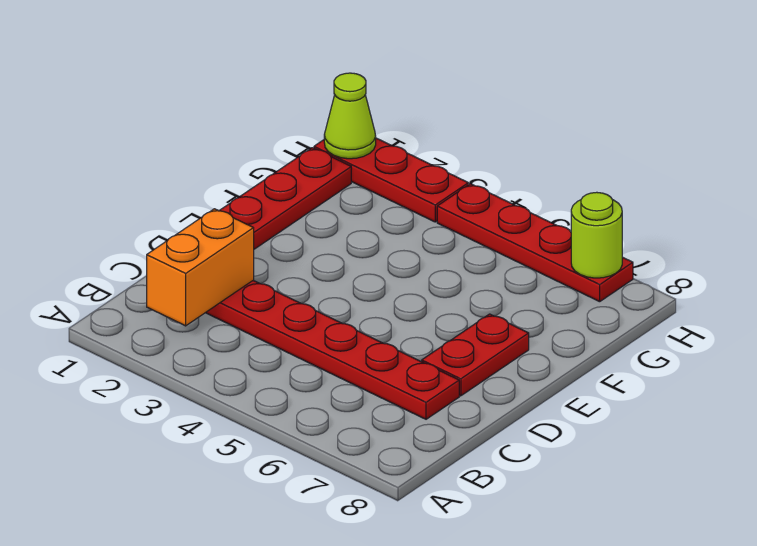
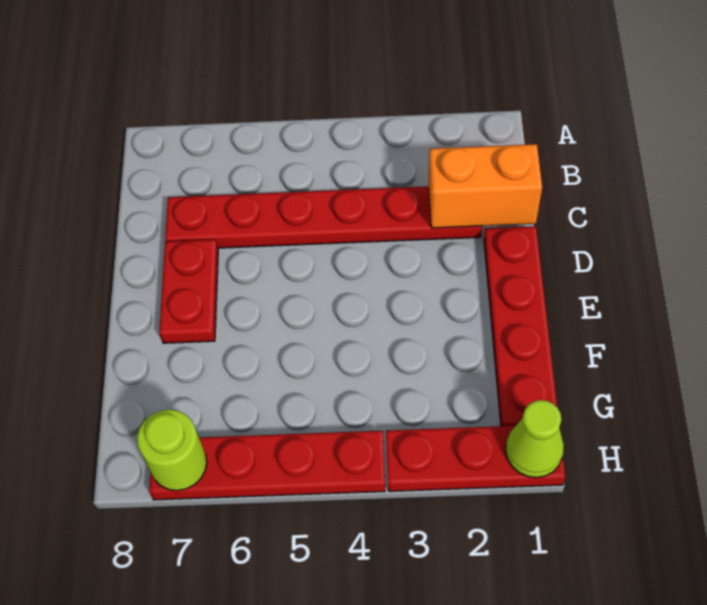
orange 1x2 brick [147,209,254,326] -> orange 1x2 brick turned to [429,144,542,228]

